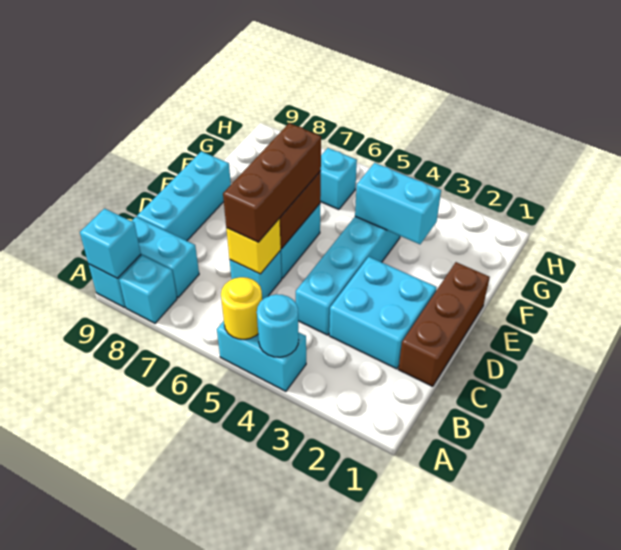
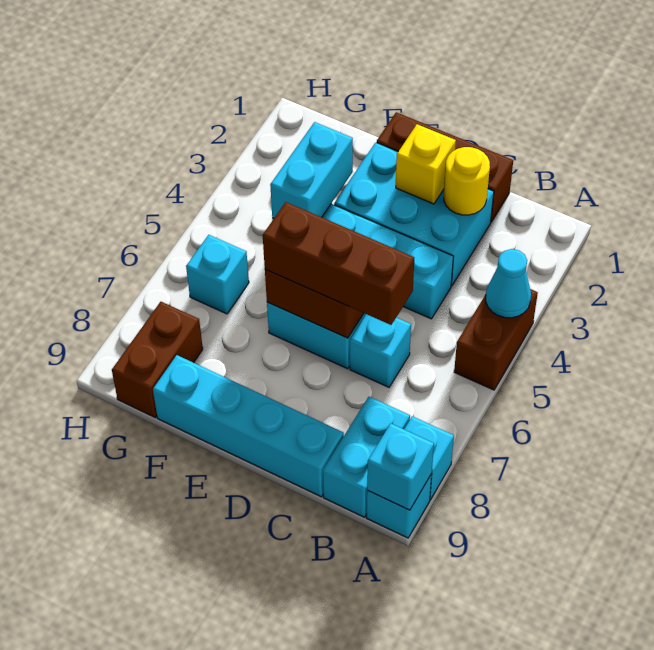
cyan 1x2 brick [217,321,306,391] -> brown 1x2 brick [454,289,538,390]
cyan 1x1 round brick [257,294,299,357] -> cyan 1x1 cone [486,249,531,318]
yellow 1x1 round brick [221,277,262,339] -> yellow 1x1 round brick moved to [444,147,490,215]
cyan 2x2 brick [329,257,437,369] -> cyan 2x3 brick [334,142,494,286]
yellow 1x1 brick [226,219,281,274] -> yellow 1x1 brick moved to [396,124,456,204]
cyan 1x3 brick [137,151,231,241] -> cyan 1x4 brick [153,355,344,497]
none -> brown 1x2 brick [112,302,203,418]

